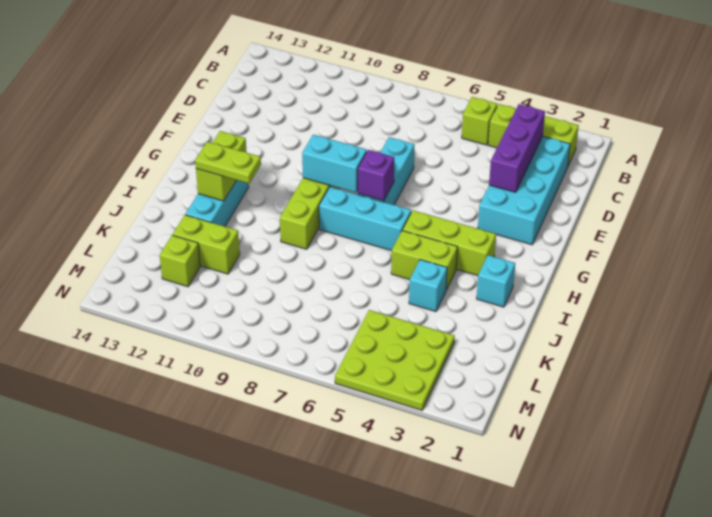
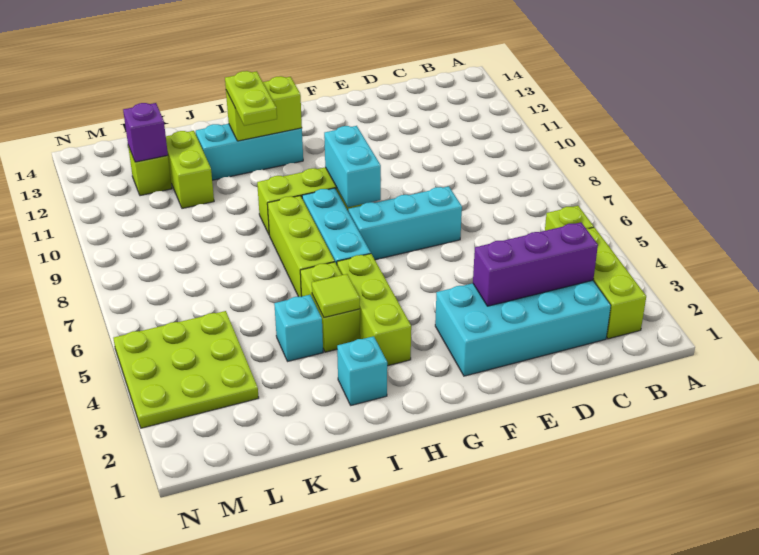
purple 1x1 brick [358,150,394,201] -> purple 1x1 brick moved to [123,103,168,162]
none -> lime 1x1 tile [312,274,360,318]
none -> lime 1x3 brick [267,196,335,297]

